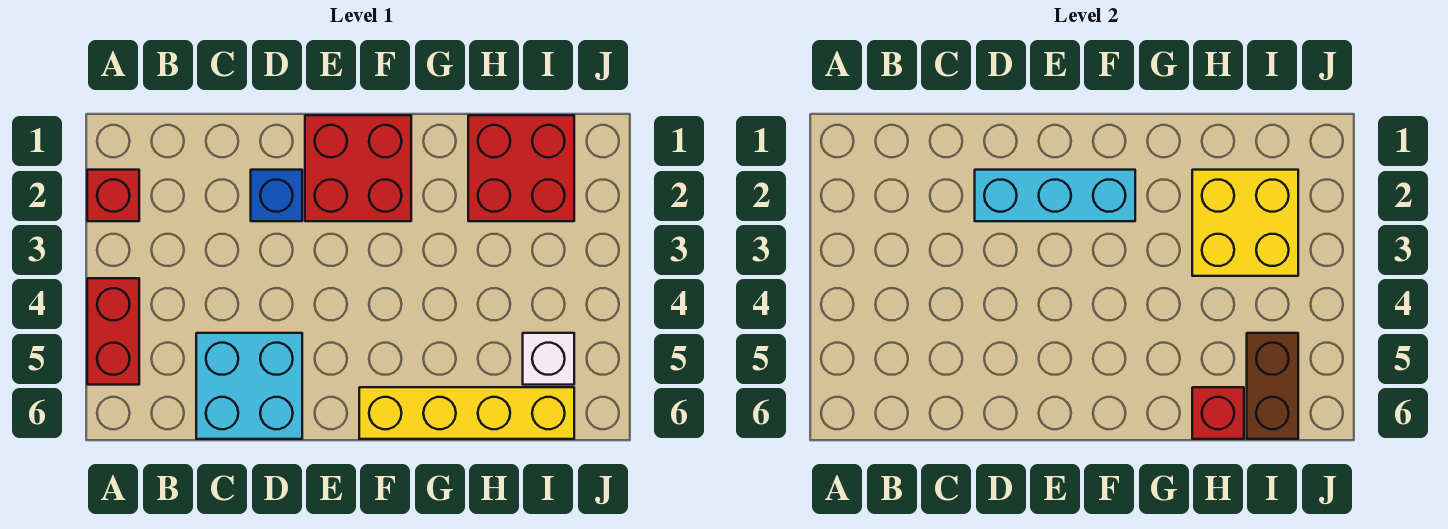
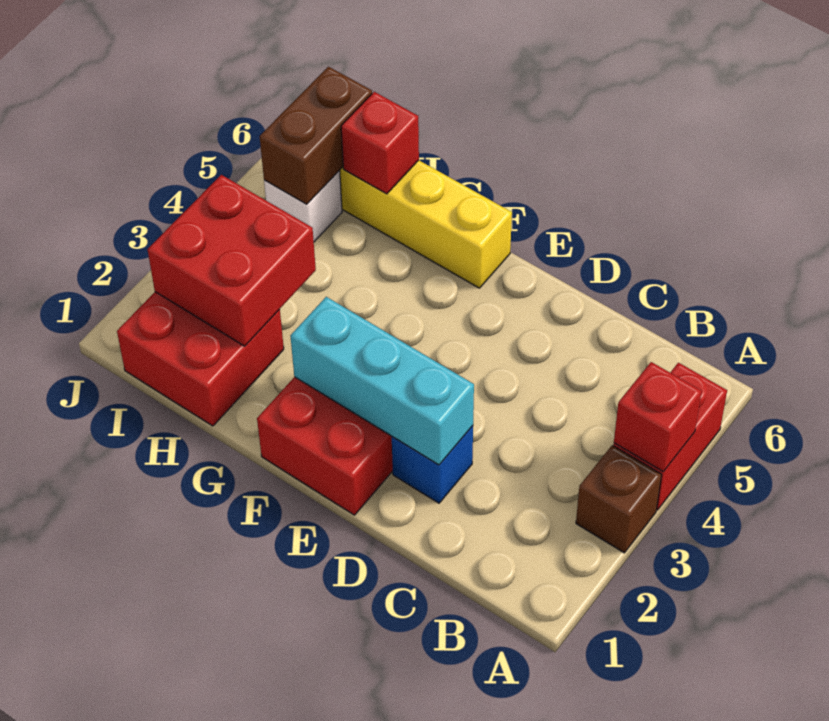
red 1x1 brick [87,170,139,221] -> red 1x1 brick moved to [614,362,702,472]
none -> brown 1x1 brick [576,445,662,553]
cyan 2x2 brick [196,333,302,439] -> none
yellow 2x2 brick [1192,170,1298,276] -> red 2x2 brick [147,175,316,346]

